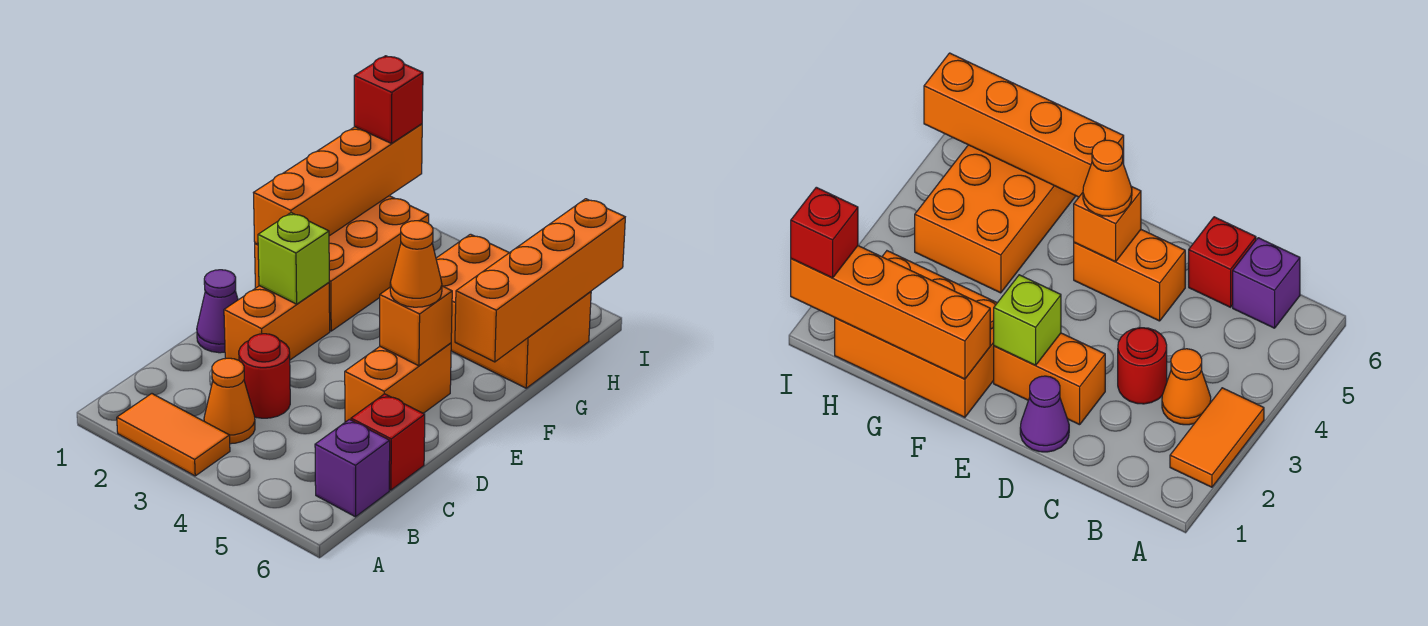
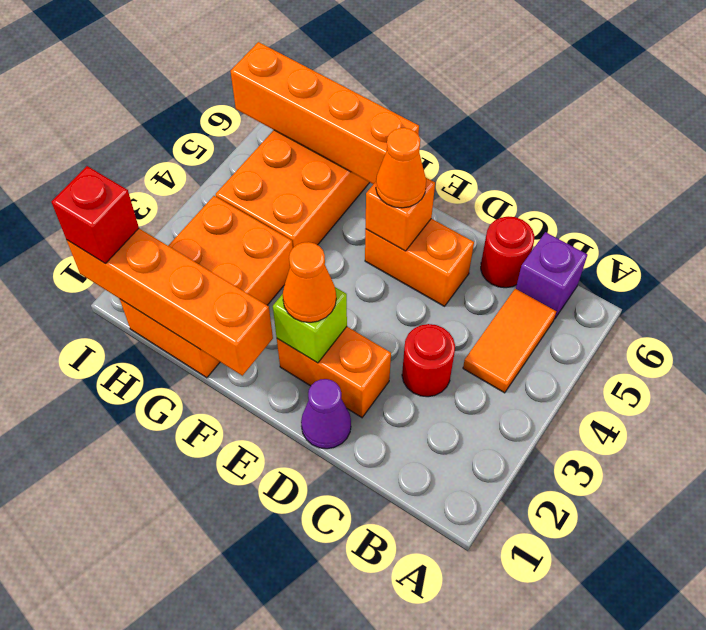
orange 1x2 tile [117,394,230,476] -> orange 1x2 tile moved to [463,289,556,393]
orange 1x1 cone [204,358,255,444] -> orange 1x1 cone moved to [283,242,336,322]
red 1x1 brick [351,394,425,490] -> red 1x1 round brick [481,216,534,288]
orange 2x3 brick [255,196,429,331] -> orange 2x3 brick turned to [120,196,293,378]

